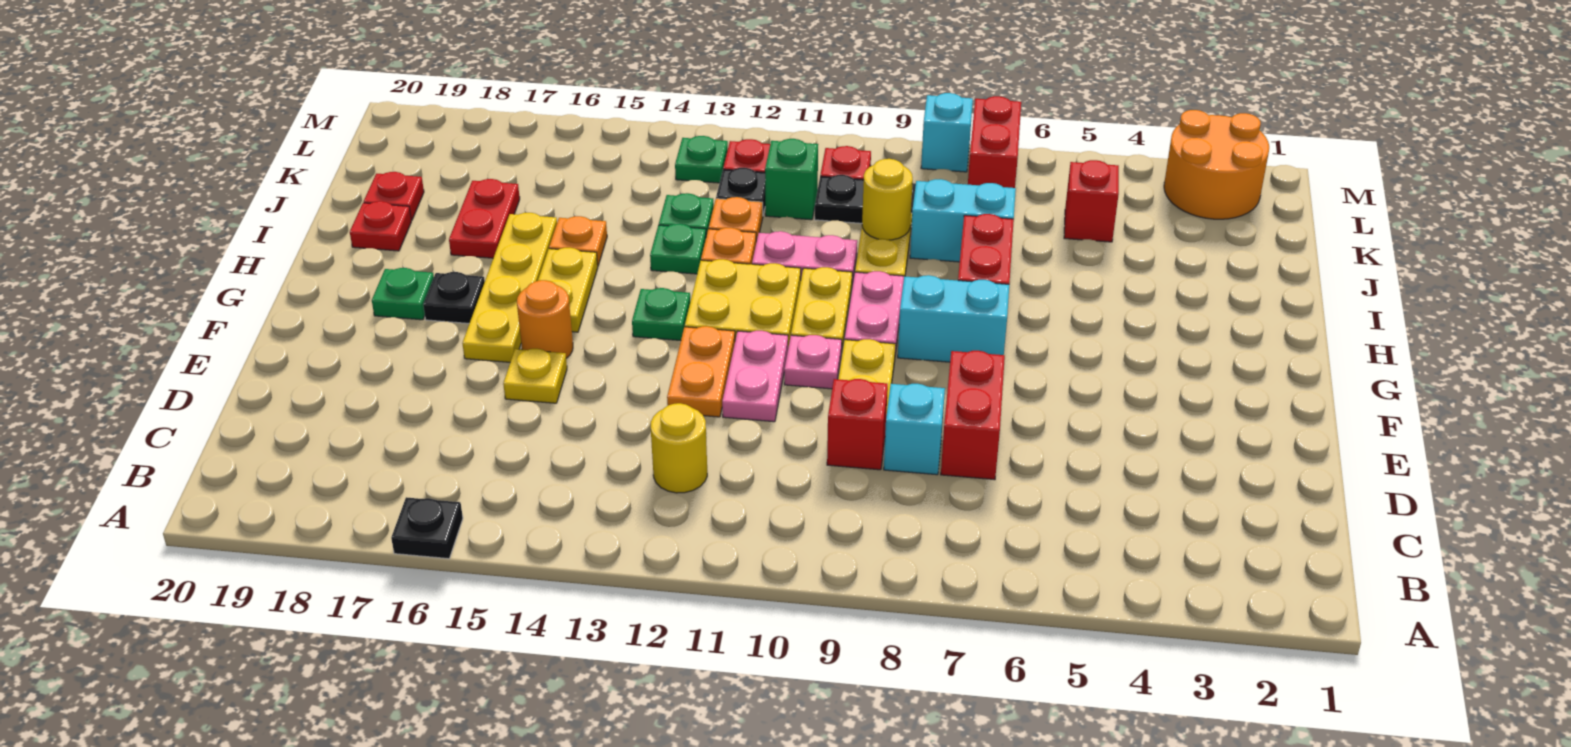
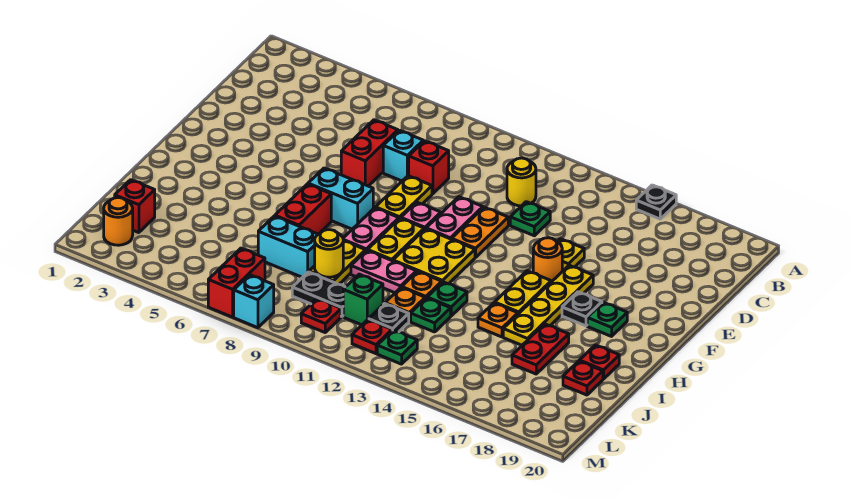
green 1x1 plate [632,288,690,341] -> green 1x1 plate moved to [510,202,550,236]
red 1x1 brick [1064,160,1119,242] -> red 1x1 brick moved to [115,180,155,233]
orange 2x2 round brick [1164,110,1269,219] -> orange 1x1 round brick [104,198,133,245]

